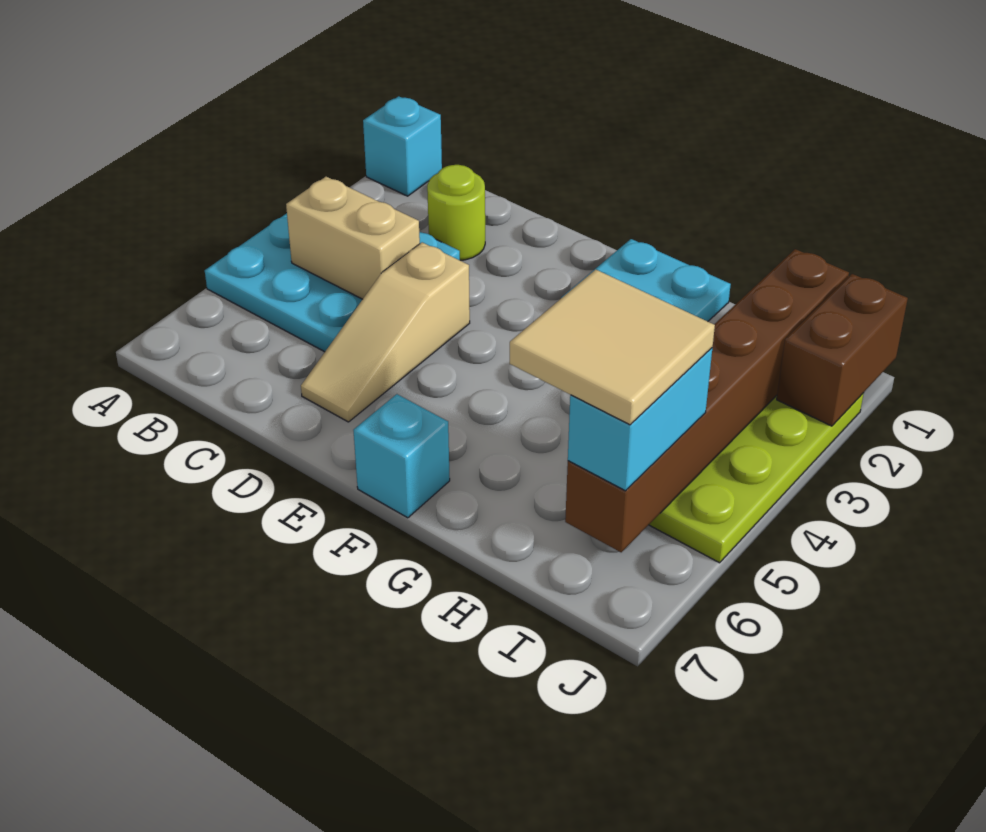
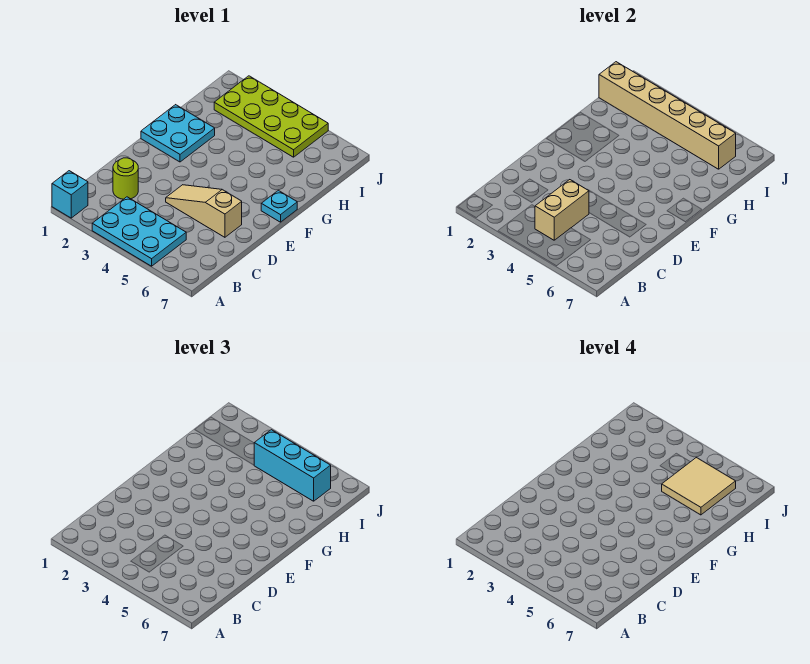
cyan 3x3 plate [205,213,460,352] -> cyan 2x3 plate [92,197,186,266]
tan 1x3 slope [301,242,470,422] -> tan 1x3 slope turned to [166,185,242,237]
cyan 1x1 brick [353,394,450,518] -> cyan 1x1 plate [261,190,297,222]
brown 1x6 brick [565,249,849,552] -> tan 1x6 brick [599,62,736,169]
cyan 1x2 brick [568,348,712,491] -> cyan 1x3 brick [254,430,331,501]
brown 1x2 brick [777,274,908,426] -> none

